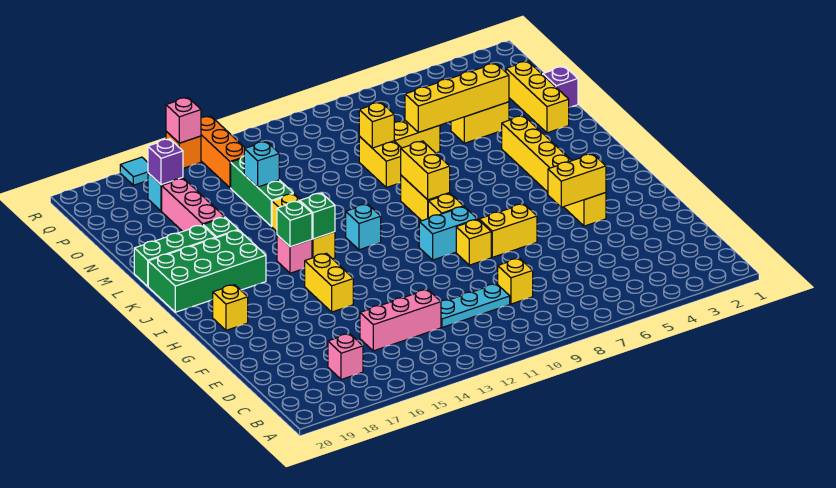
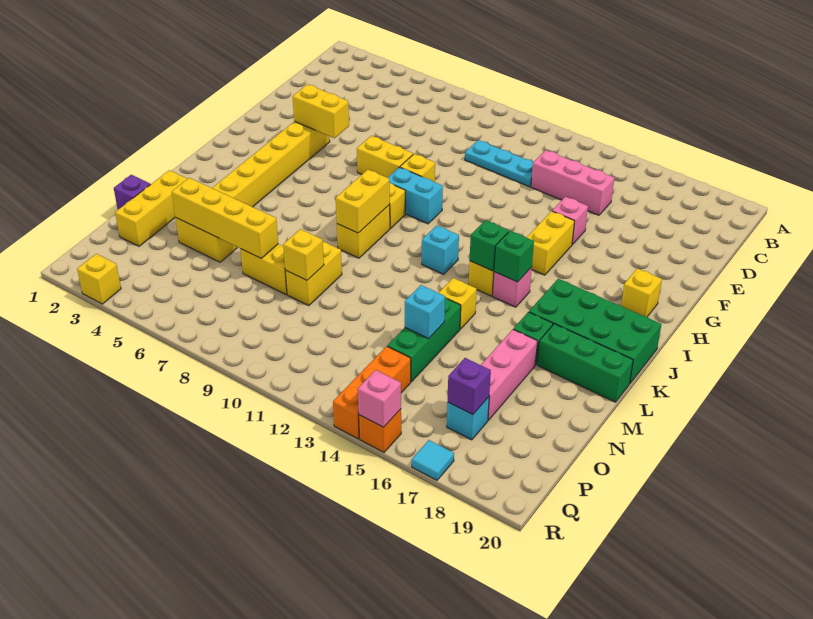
pink 1x1 brick [328,334,363,380] -> pink 1x1 brick moved to [552,197,588,245]
yellow 1x1 brick [498,258,533,304] -> yellow 1x1 brick moved to [77,254,121,304]

